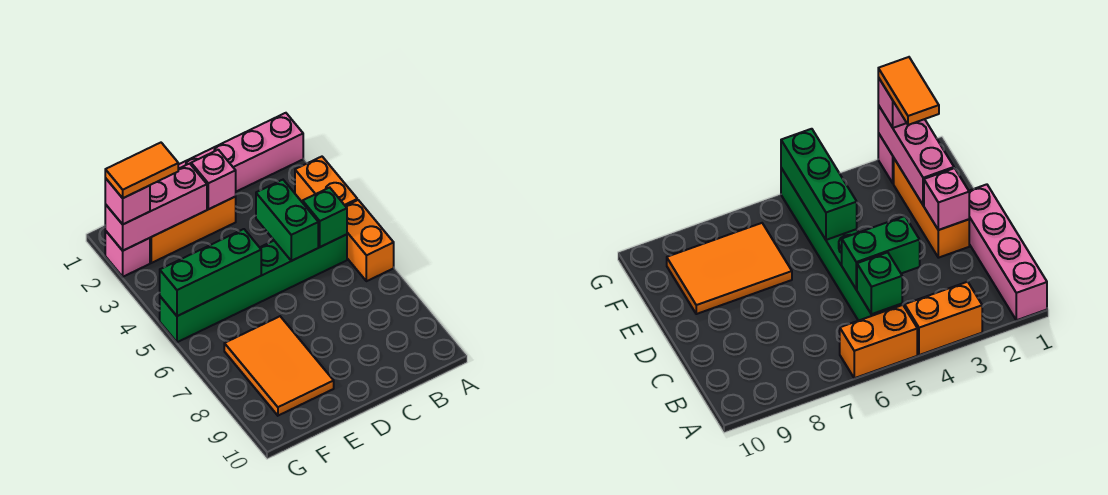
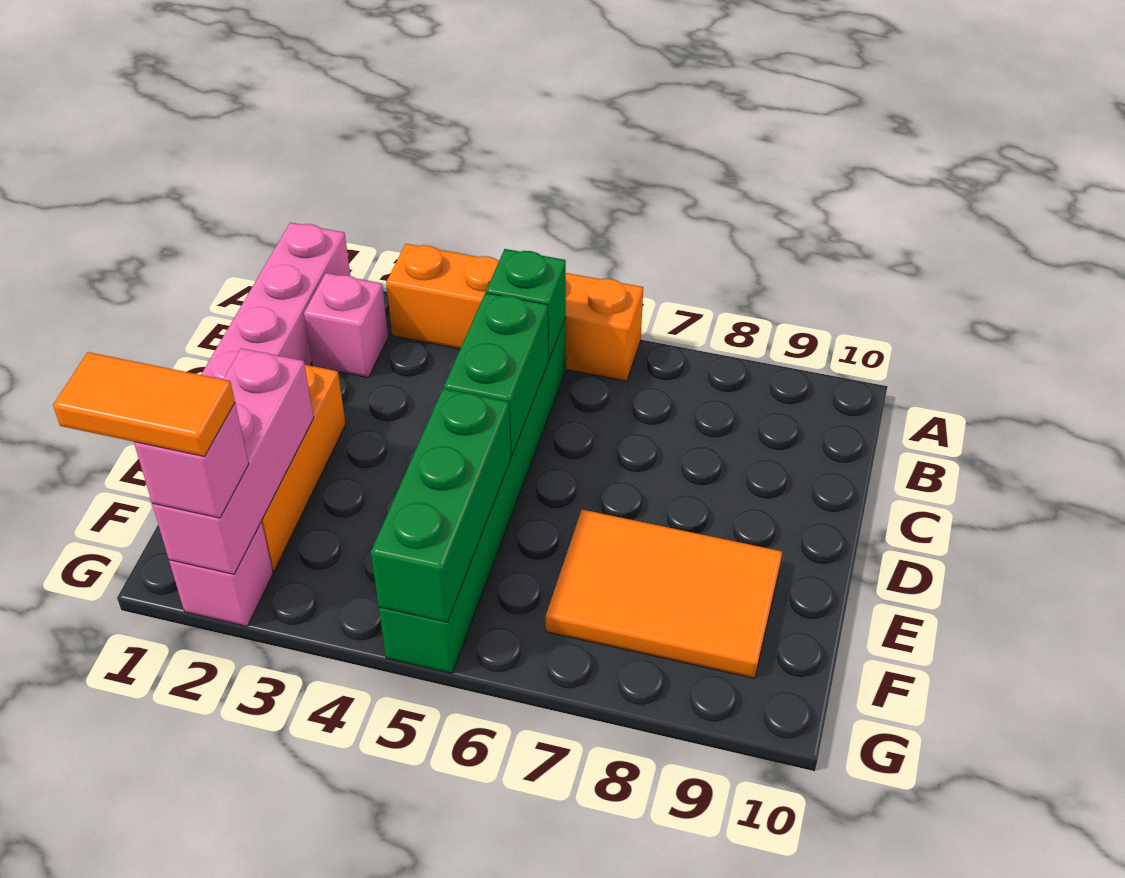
green 1x2 brick [256,180,318,261] -> green 1x2 brick turned to [444,293,548,456]
pink 1x1 brick [191,150,236,209] -> pink 1x1 brick moved to [304,273,388,378]
orange 1x2 tile [105,143,178,198] -> orange 1x2 tile turned to [53,352,235,457]

